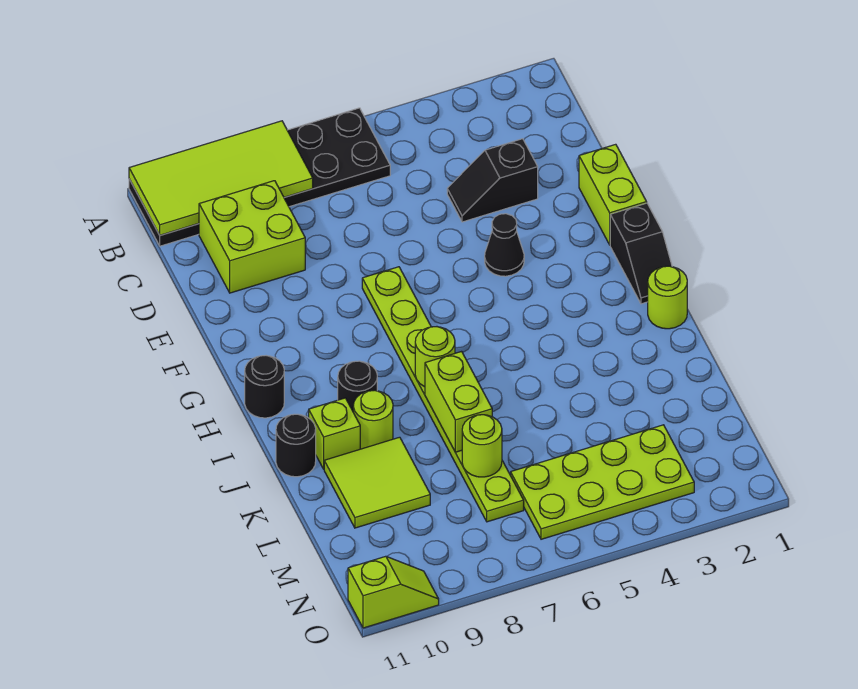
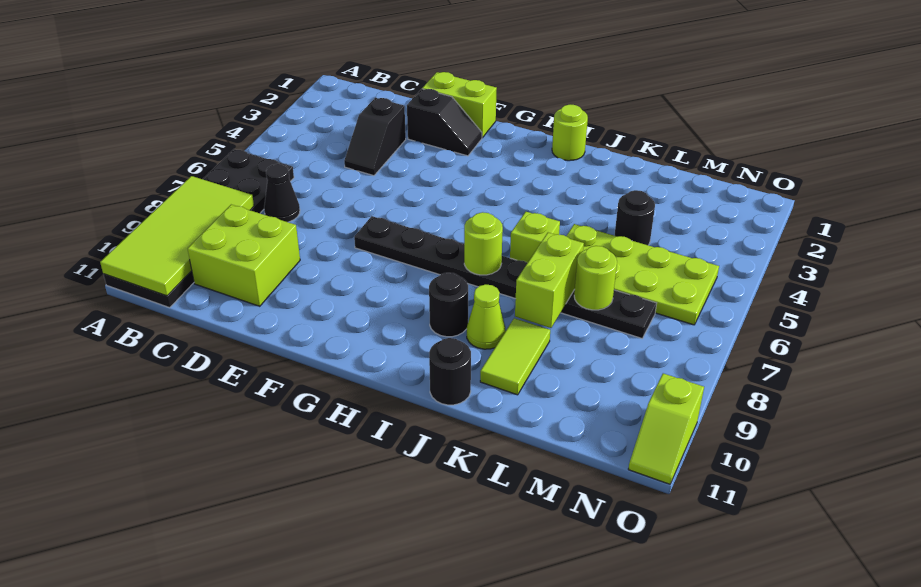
black 1x1 cone [485,214,524,276] -> black 1x1 cone moved to [264,164,300,222]
lime 1x8 plate [362,267,524,522] -> black 1x8 plate [354,216,657,338]
black 1x2 slope [610,203,672,304] -> black 1x2 slope moved to [407,89,482,156]
black 1x1 round brick [245,356,284,418] -> black 1x1 round brick moved to [614,190,655,245]
lime 1x2 brick [425,352,492,452] -> lime 1x2 brick turned to [515,233,584,328]
lime 1x1 round brick [353,391,393,449] -> lime 1x1 cone [467,284,506,349]
lime 1x1 brick [309,398,360,469] -> lime 1x1 brick moved to [510,212,560,263]
lime 2x2 tile [324,437,430,528] -> lime 1x2 tile [480,318,550,395]
lime 2x4 plate [511,425,694,539] -> lime 2x4 plate turned to [566,224,719,325]
lime 1x2 slope [348,556,439,628] -> lime 1x2 slope turned to [628,373,704,484]

